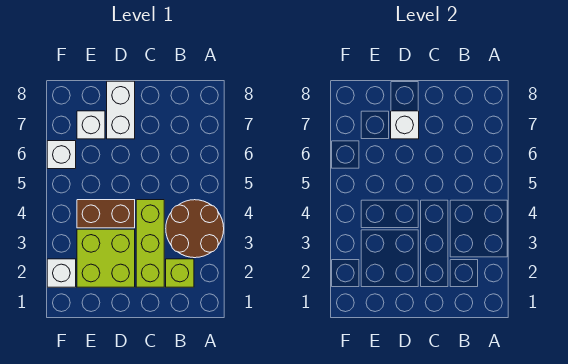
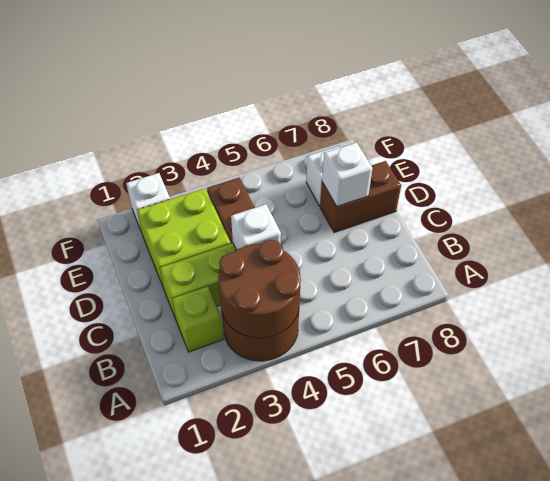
none -> brown 2x2 round brick [218,240,301,338]
white 1x2 brick [107,81,135,139] -> brown 1x2 brick [320,161,401,232]
white 1x1 brick [47,141,76,169] -> white 1x1 brick moved to [231,204,281,250]

